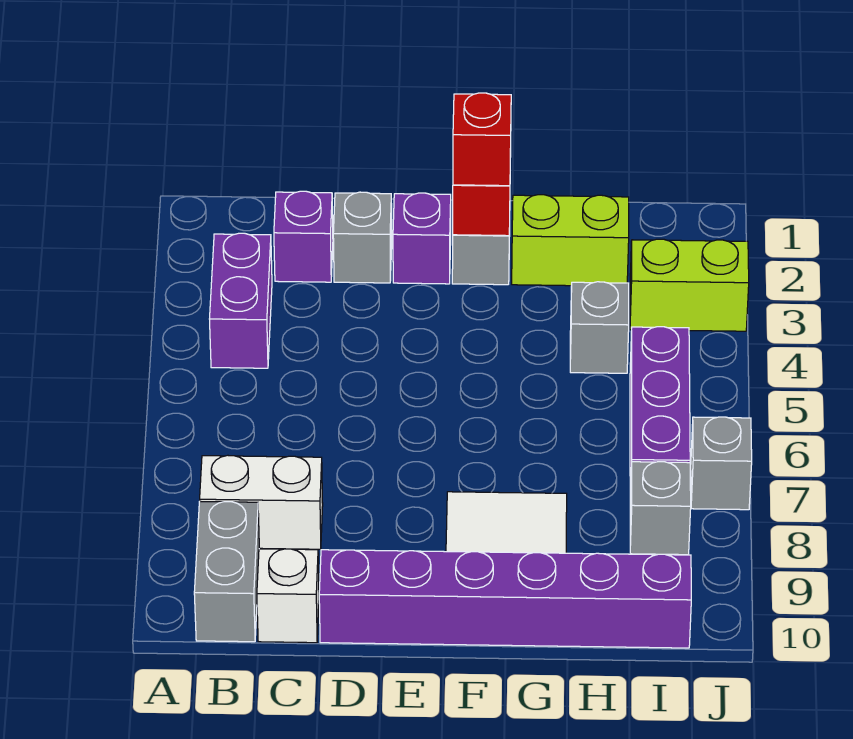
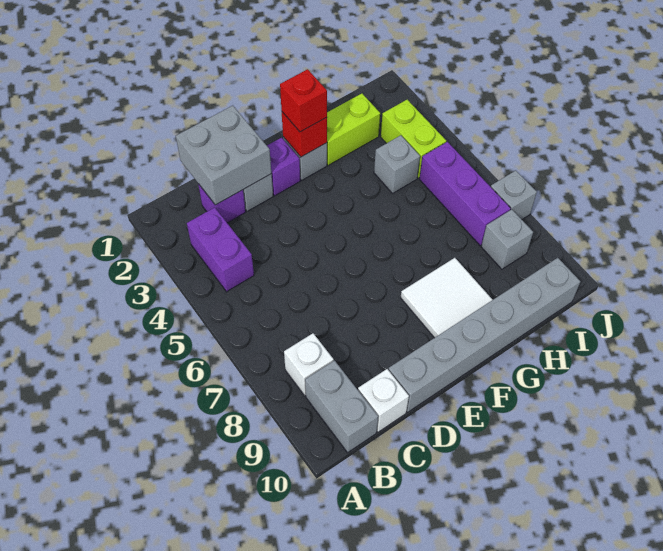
white 1x2 brick [200,455,323,549] -> white 1x1 brick [284,333,334,396]
none -> grey 2x2 brick [176,106,271,205]
purple 1x6 brick [319,550,691,648] -> grey 1x6 brick [388,258,580,412]
lime 1x2 brick [630,239,749,331] -> lime 1x2 brick turned to [381,100,446,178]

